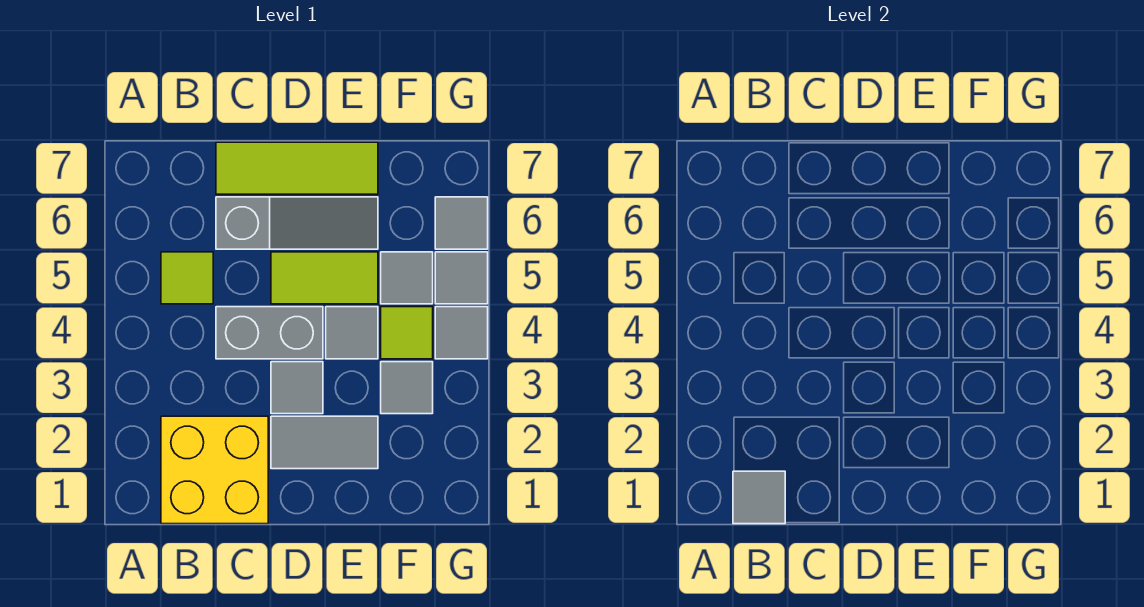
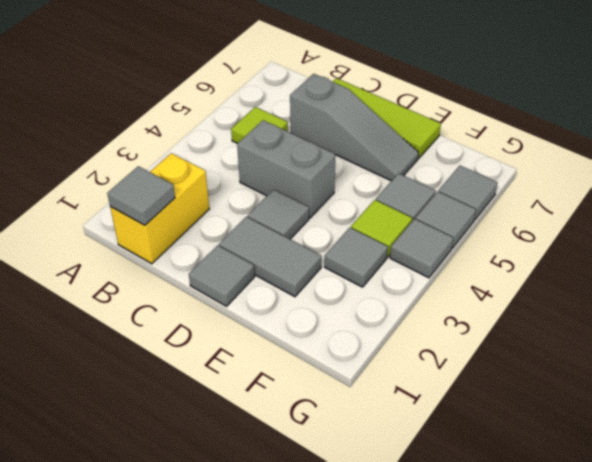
yellow 2x2 brick [161,416,268,524] -> yellow 1x2 brick [110,153,209,264]
lime 1x2 tile [271,252,378,304] -> none
grey 1x1 tile [326,307,378,359] -> grey 1x1 tile moved to [189,245,255,306]

